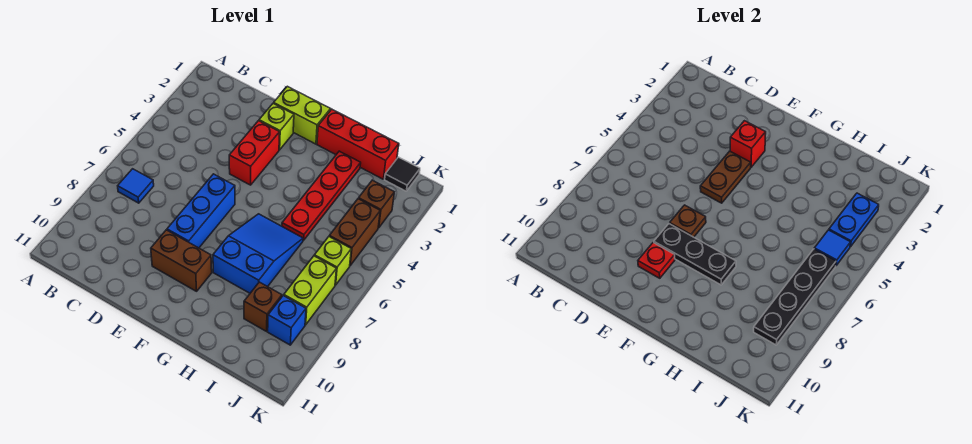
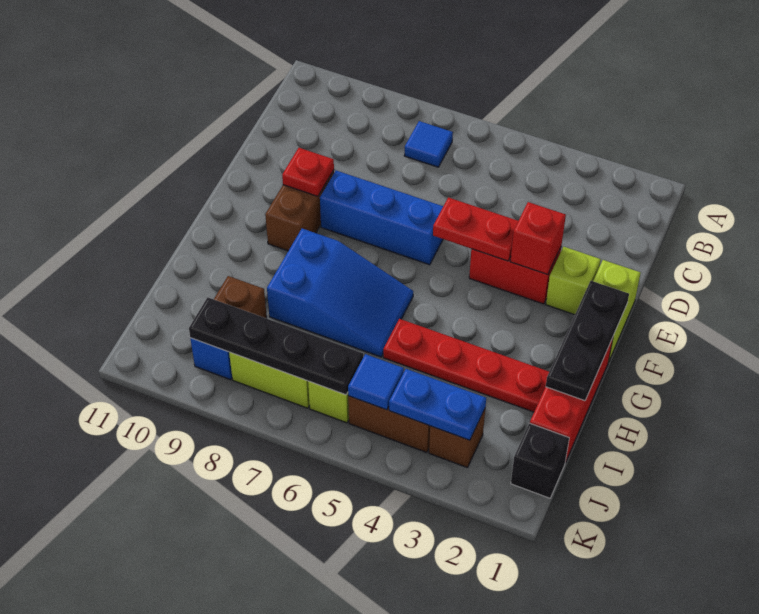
brown 1x2 plate [700,151,751,203] -> red 1x2 plate [433,197,518,261]
brown 1x1 plate [670,205,706,237] -> none
black 1x3 plate [654,224,736,285] -> black 1x3 plate moved to [546,281,629,401]
black 1x1 tile [385,157,420,191] -> black 1x1 brick [511,423,569,498]

